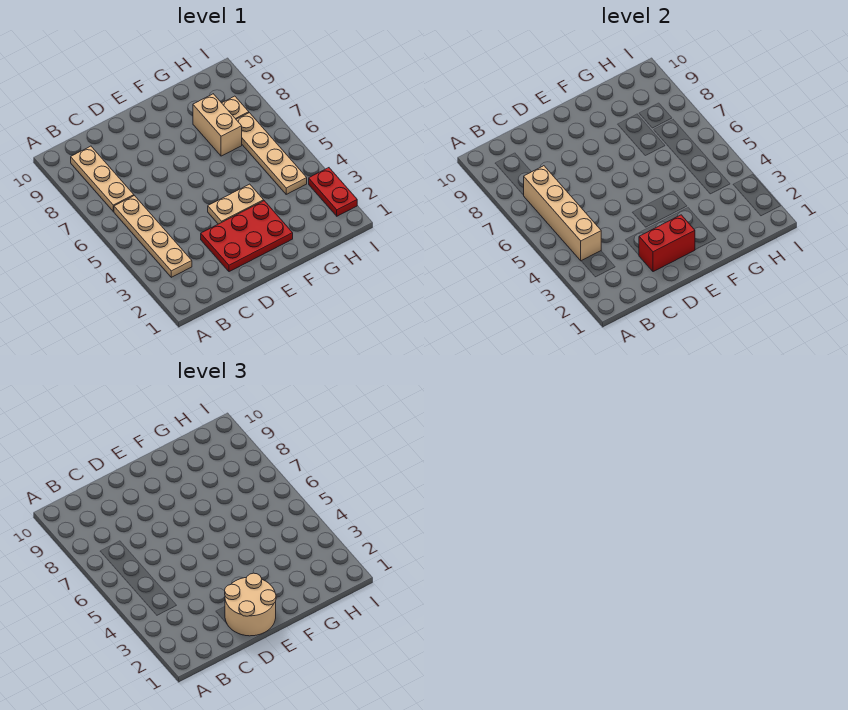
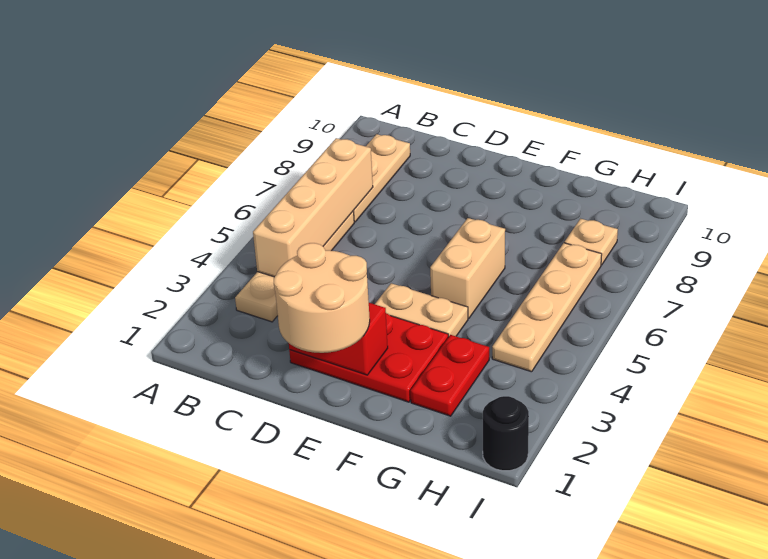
tan 1x2 brick [193,94,242,156] -> tan 1x2 brick moved to [430,218,505,318]
none -> black 1x1 round brick [483,396,529,471]
red 1x2 plate [309,168,357,216] -> red 1x2 plate moved to [411,335,489,416]

